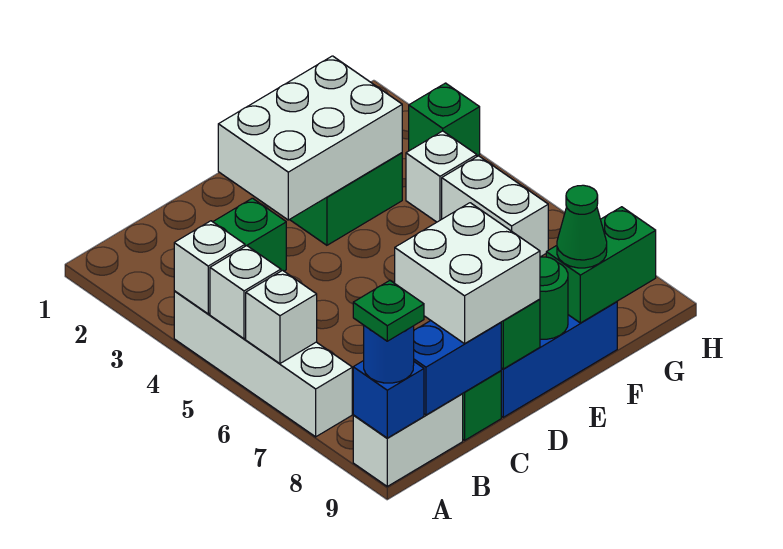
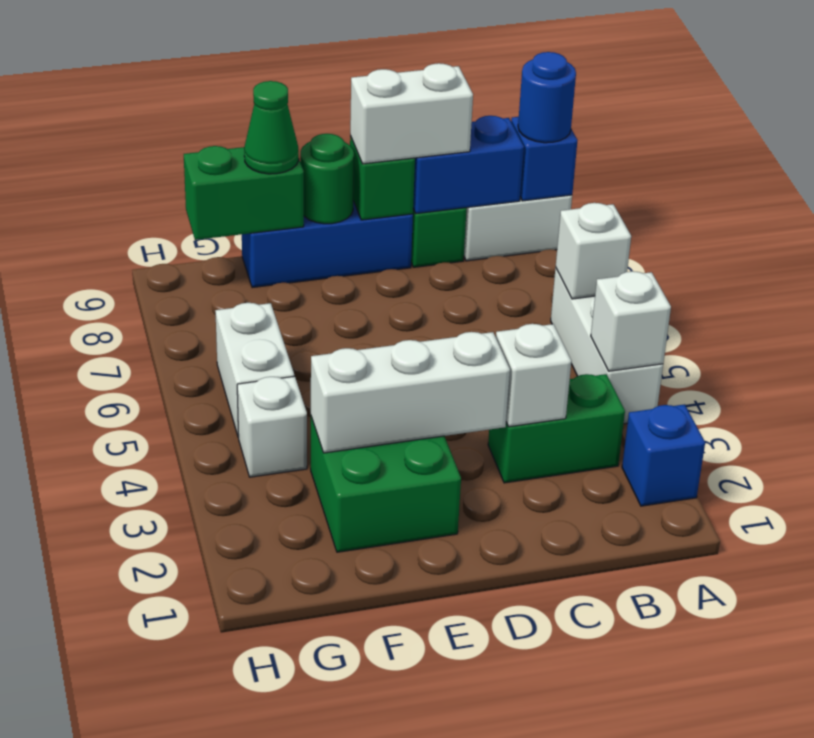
none -> blue 1x1 brick [622,404,705,506]
white 1x4 brick [174,291,352,437] -> white 1x3 brick [551,268,663,424]
white 1x1 brick [210,246,281,339] -> white 1x1 brick moved to [496,324,571,427]
green 1x1 plate [353,281,424,341] -> none
white 2x2 brick [395,203,540,344] -> white 1x2 brick [350,63,473,164]
white 2x3 brick [218,56,402,220] -> white 1x3 brick [311,332,510,453]
green 1x1 brick [409,83,480,156] -> none

